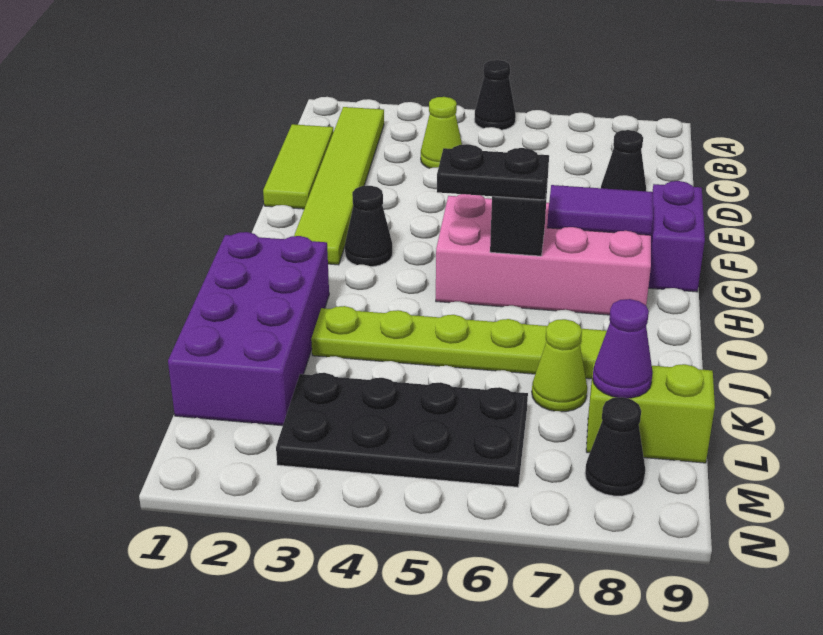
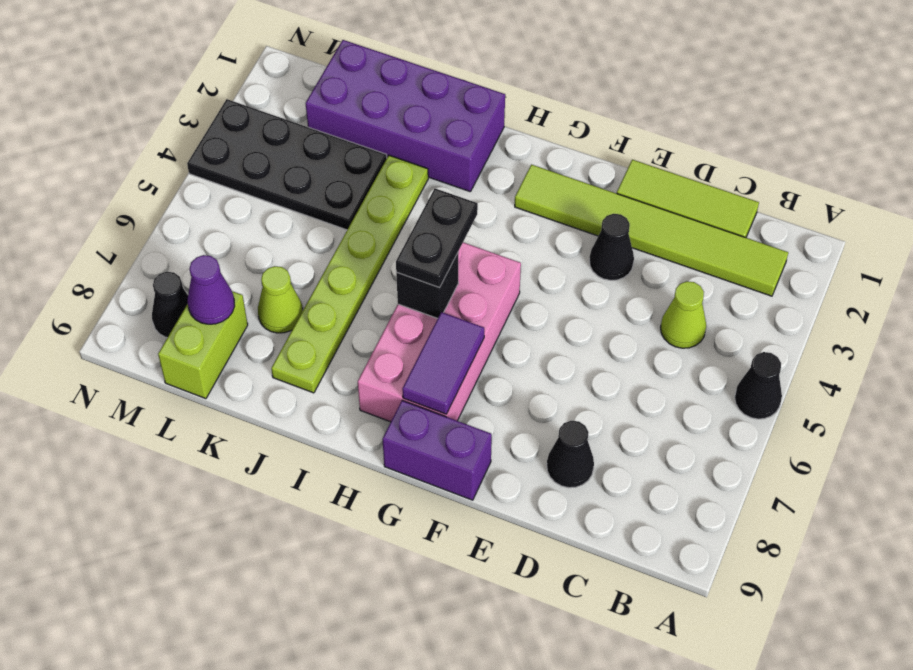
black 1x1 cone [345,186,392,267] -> black 1x1 cone moved to [589,214,634,280]
black 2x4 plate [276,373,528,487] -> black 2x4 plate turned to [187,99,387,230]

